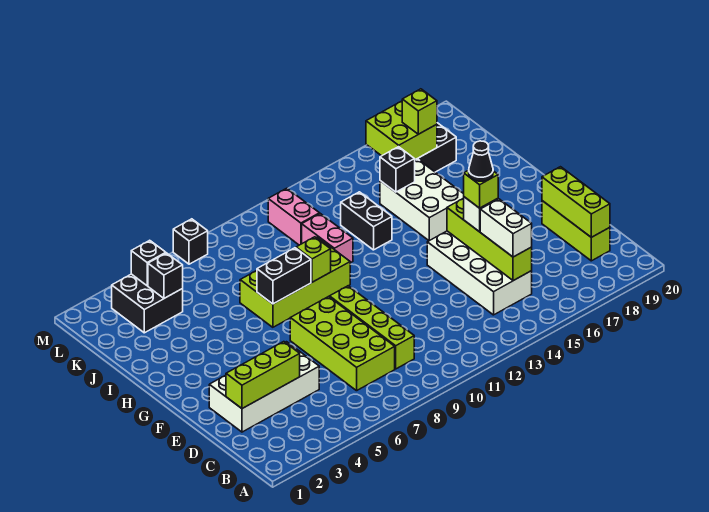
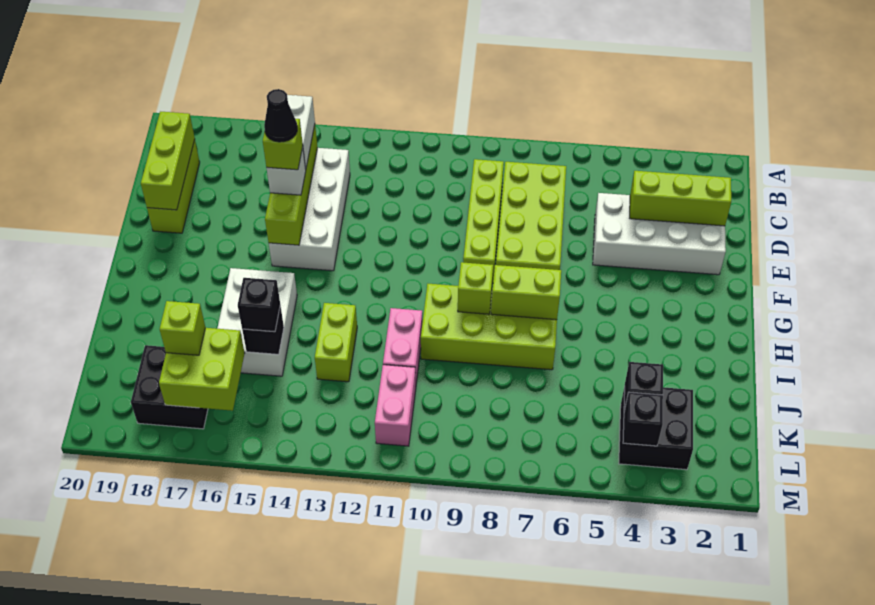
black 1x2 brick [257,248,311,304] -> lime 1x2 brick [491,265,561,320]
black 1x2 brick [341,192,392,250] -> lime 1x2 brick [315,303,357,382]
black 1x1 brick [173,219,208,264] -> black 1x1 brick moved to [238,278,280,332]

